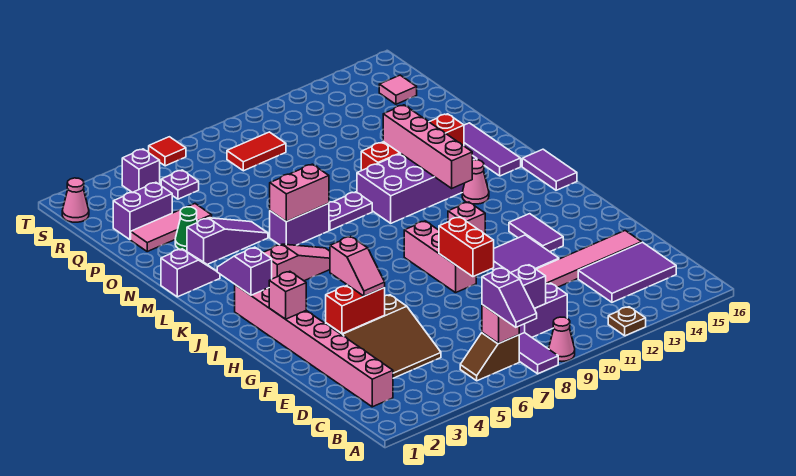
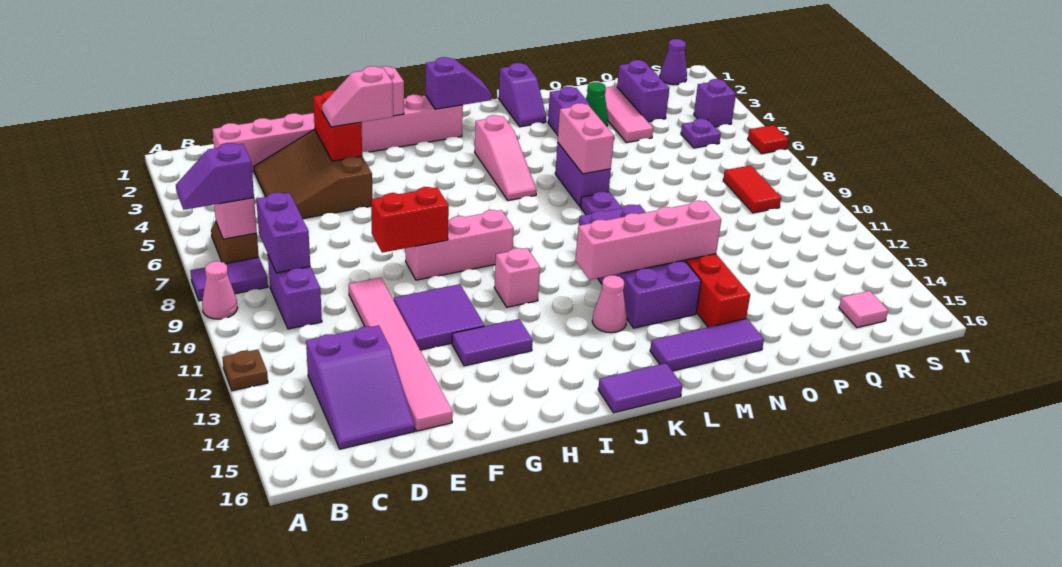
purple 2x3 tile [578,242,676,302] -> purple 2x3 slope [306,325,415,449]
pink 1x1 cone [62,178,89,222] -> purple 1x1 cone [660,39,687,85]

